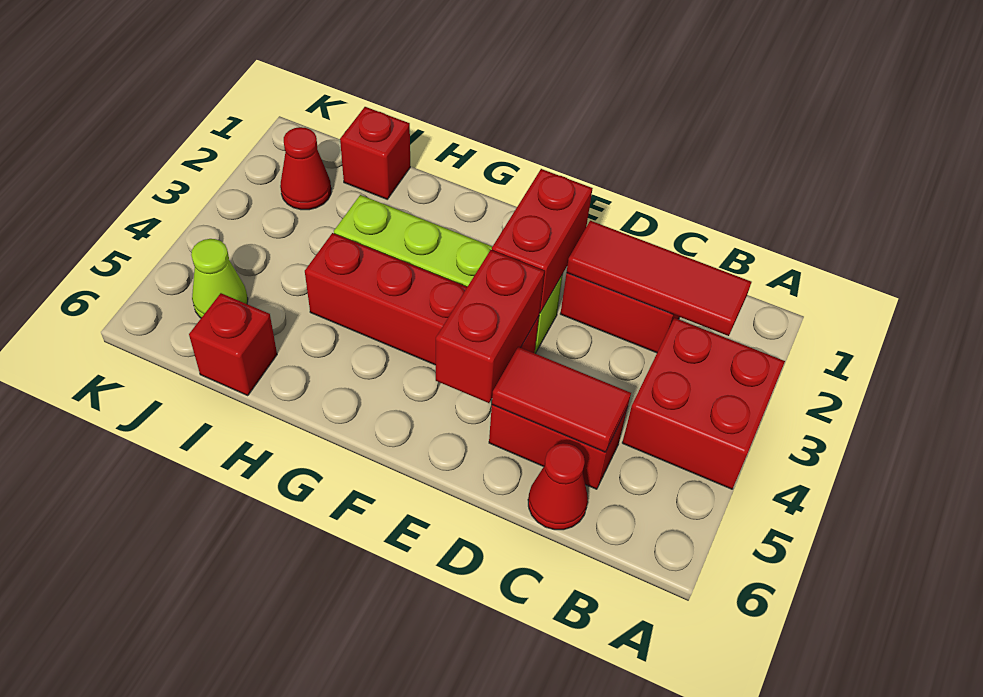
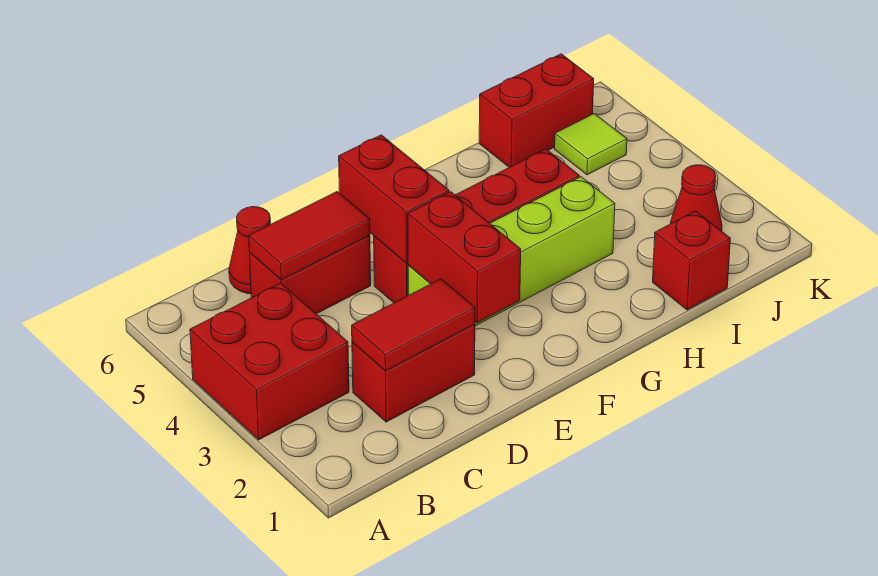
red 1x3 tile [567,221,751,336] -> red 1x2 tile [352,279,475,371]
red 1x1 brick [189,293,277,396] -> red 1x2 brick [479,54,594,167]
lime 1x1 cone [191,239,248,318] -> lime 1x1 tile [555,114,627,175]

